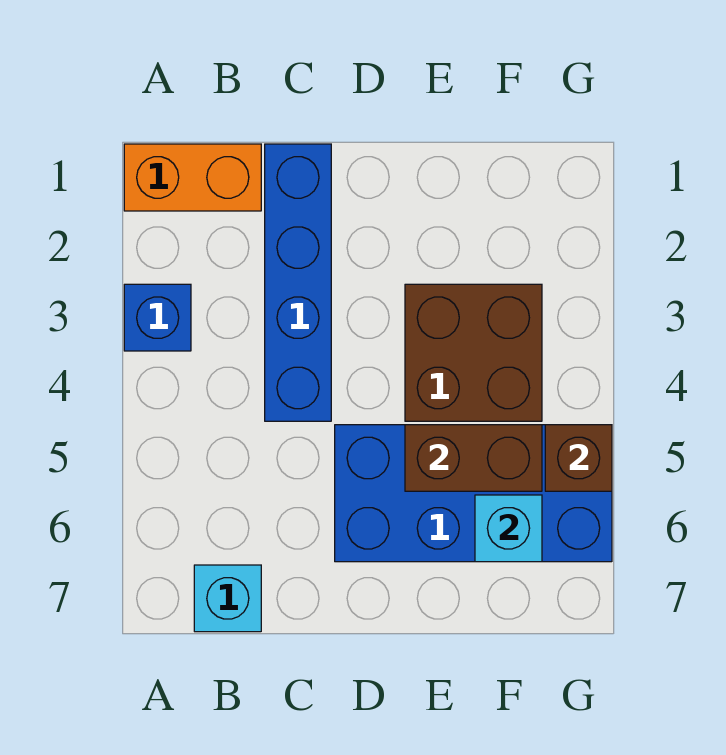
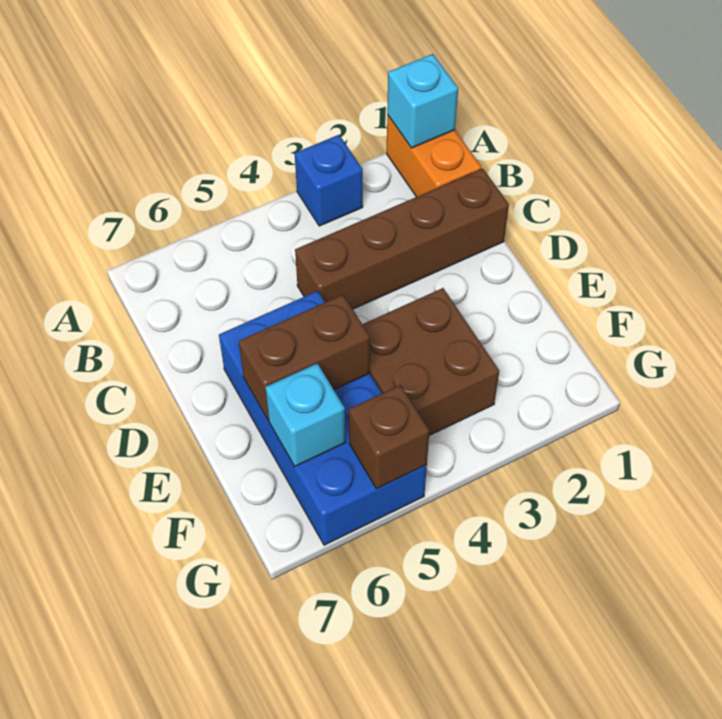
cyan 1x1 brick [194,565,261,632] -> cyan 1x1 brick moved to [387,54,458,148]
blue 1x4 brick [265,144,331,421] -> brown 1x4 brick [295,168,509,309]
brown 1x2 brick [405,425,542,491] -> brown 1x2 brick turned to [239,295,370,420]

